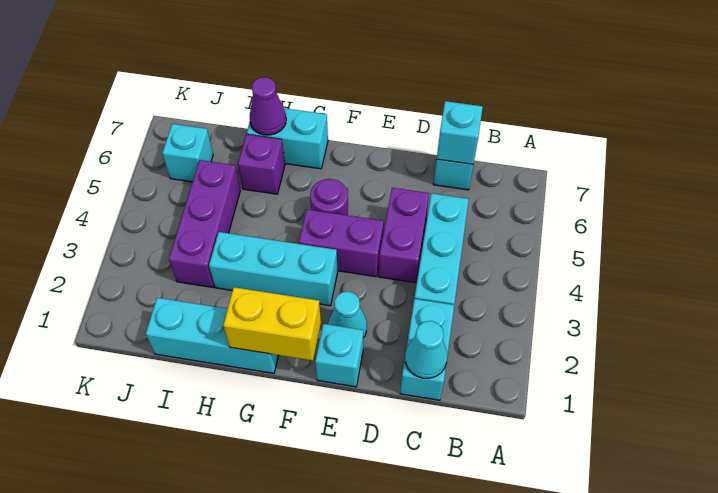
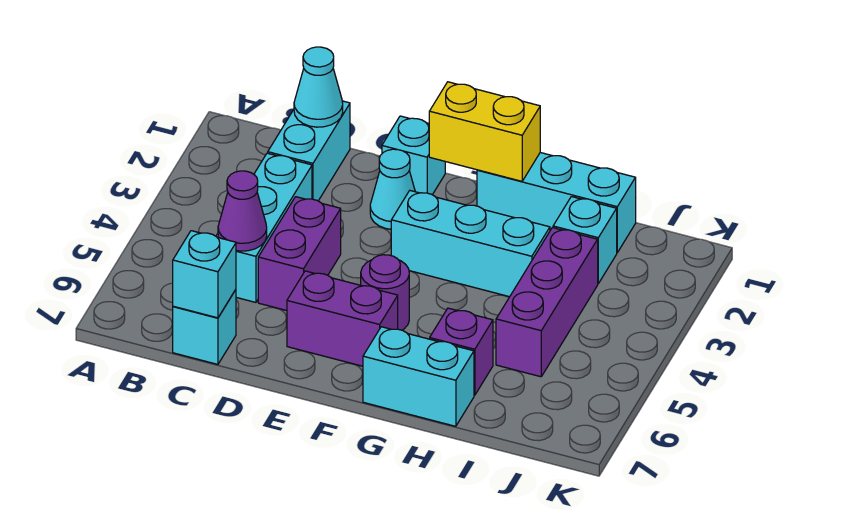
purple 1x2 brick [299,210,384,277] -> purple 1x2 brick moved to [287,271,398,366]
purple 1x1 cone [250,77,286,135] -> purple 1x1 cone moved to [218,171,267,251]
cyan 1x1 brick [162,124,213,182] -> cyan 1x1 brick moved to [553,197,617,284]

